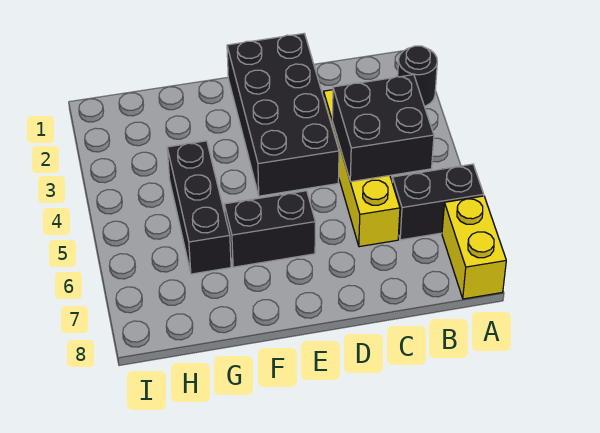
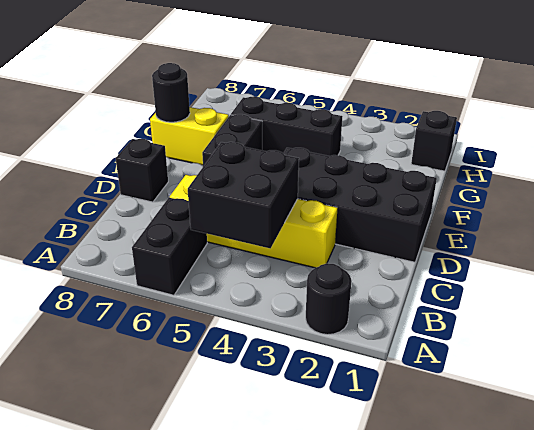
yellow 1x2 brick [442,196,506,299] -> yellow 1x2 brick moved to [150,107,229,165]
none -> black 1x1 brick [116,139,168,202]
none -> black 1x1 round brick [152,63,190,122]
none -> black 1x1 brick [411,111,457,171]

